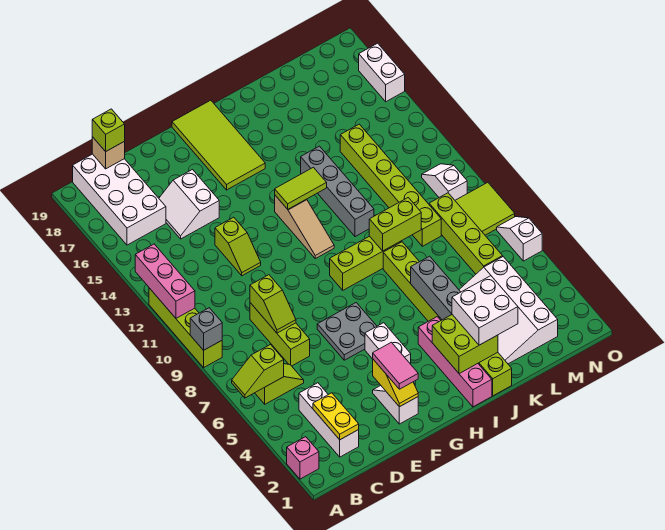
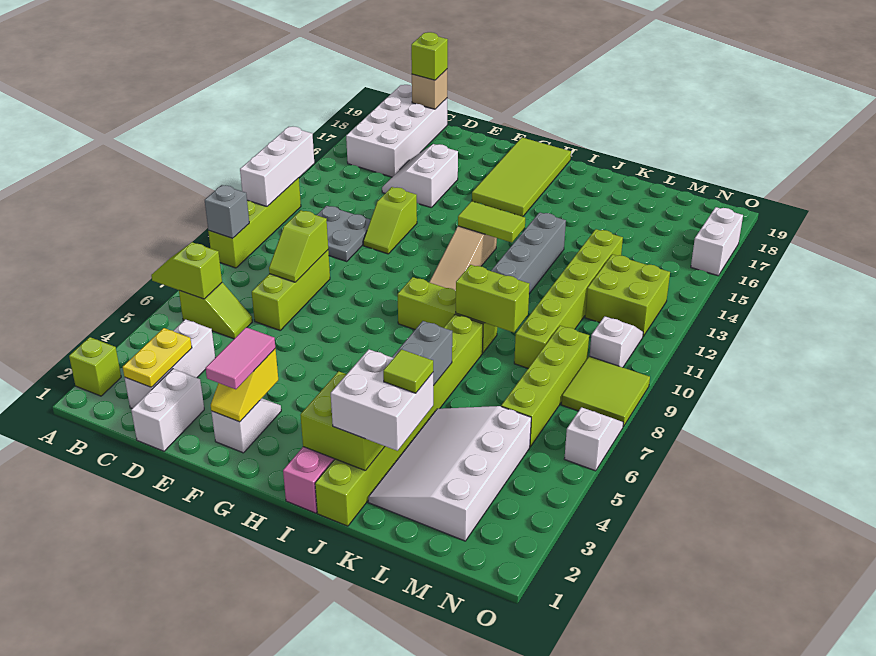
pink 1x1 brick [287,437,319,479] -> lime 1x1 brick [69,337,121,396]
pink 1x3 brick [135,244,195,318] -> white 1x3 brick [240,127,314,206]
grey 2x2 plate [317,303,377,360] -> grey 2x2 plate moved to [317,206,371,261]
white 1x2 brick [365,323,411,364] -> white 1x2 brick moved to [131,369,204,451]
none -> lime 1x1 tile [383,349,433,393]
none -> lime 2x2 brick [585,254,670,336]

